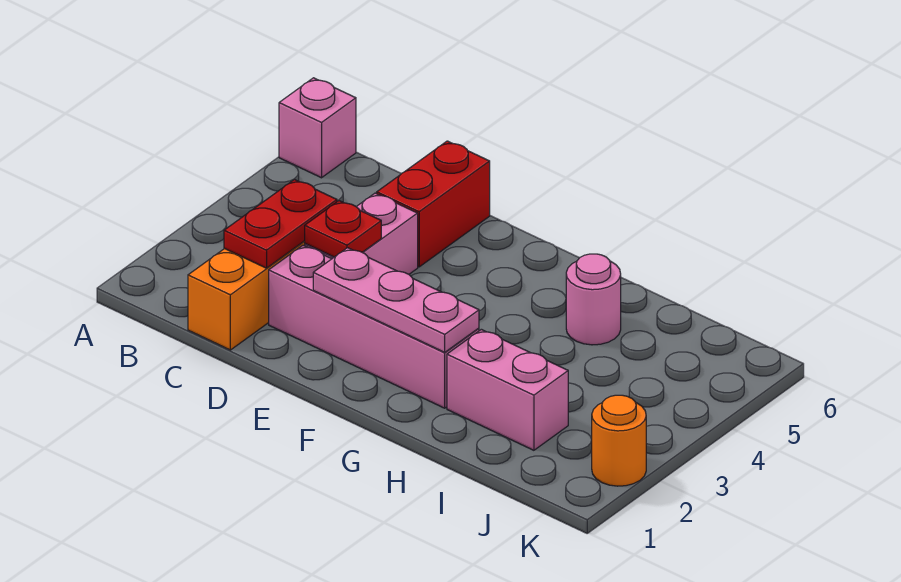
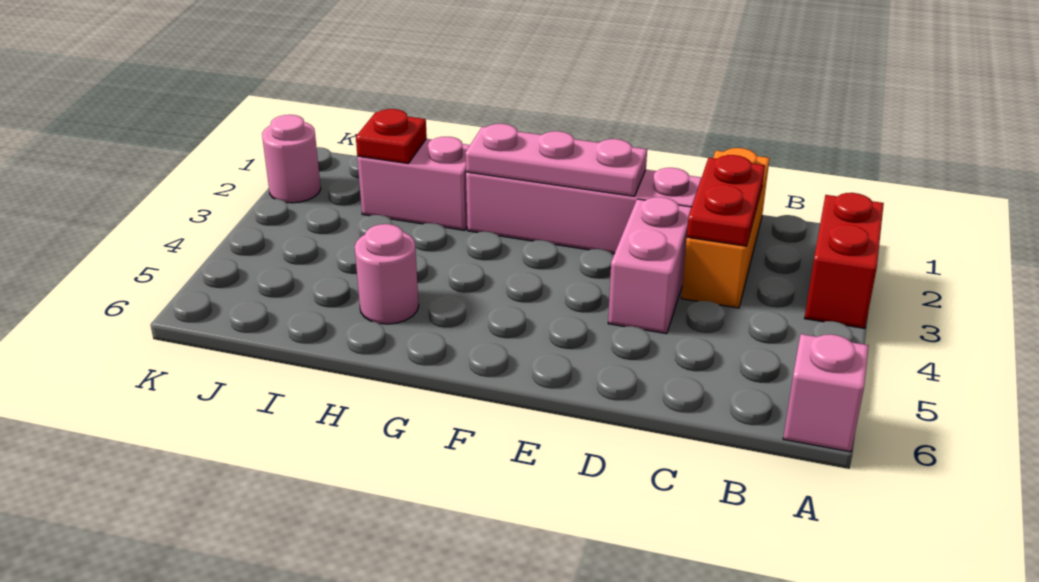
red 1x1 plate [305,201,381,257] -> red 1x1 plate moved to [356,109,427,164]
red 1x2 brick [377,141,490,267] -> red 1x2 brick moved to [805,193,884,328]
orange 1x1 round brick [592,395,646,486] -> pink 1x1 round brick [262,115,321,203]

